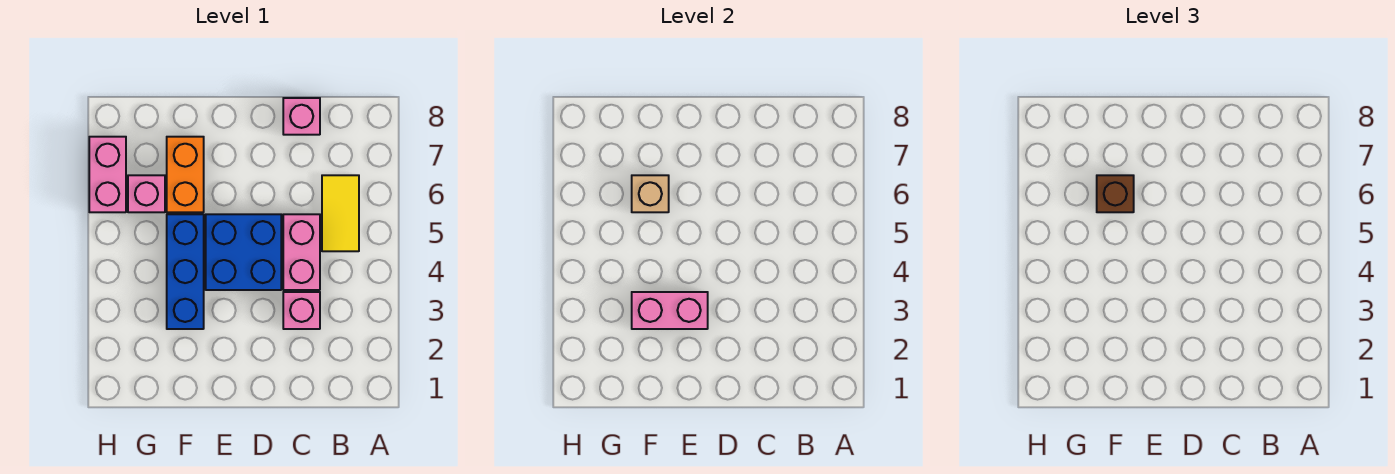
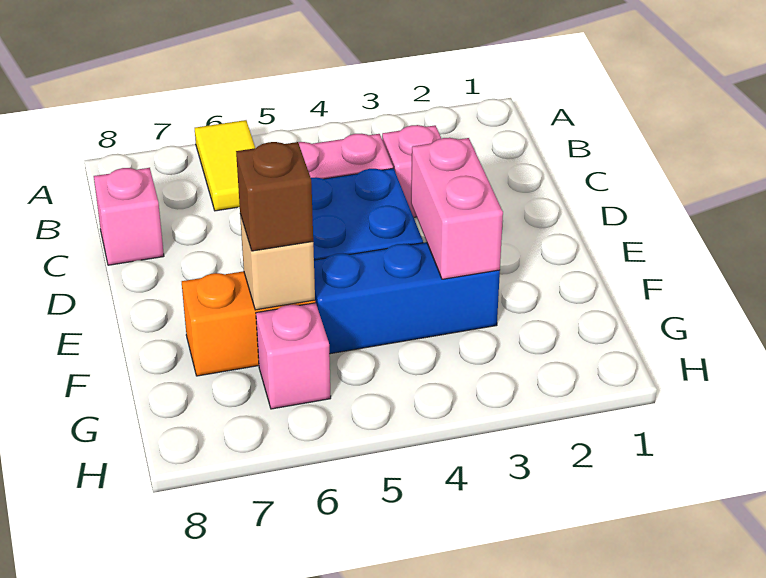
yellow 1x2 tile [322,175,359,251] -> yellow 1x2 tile turned to [195,120,255,211]
pink 1x2 brick [89,137,126,212] -> none

